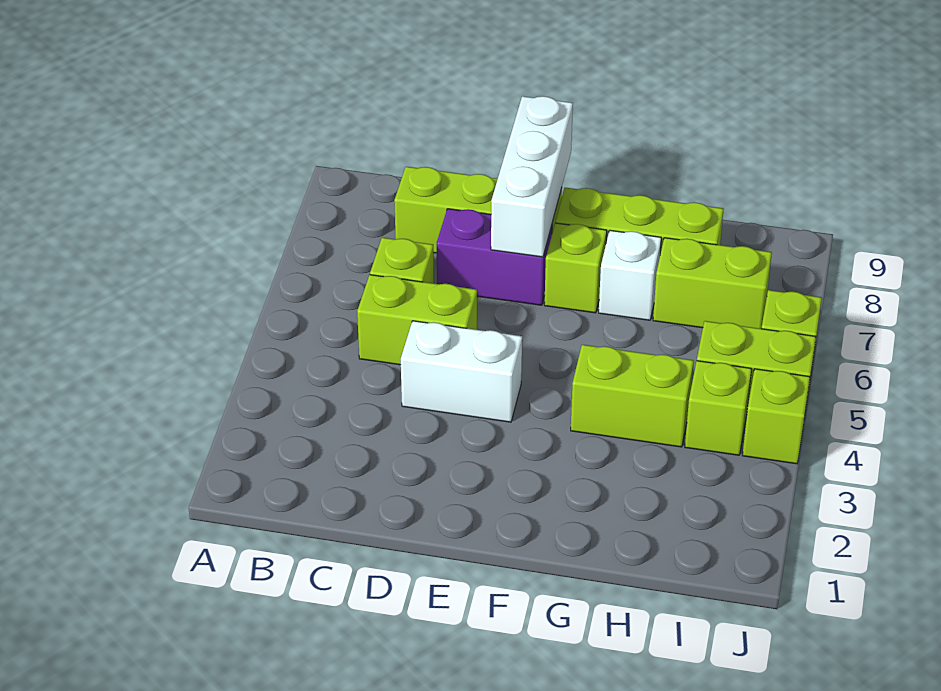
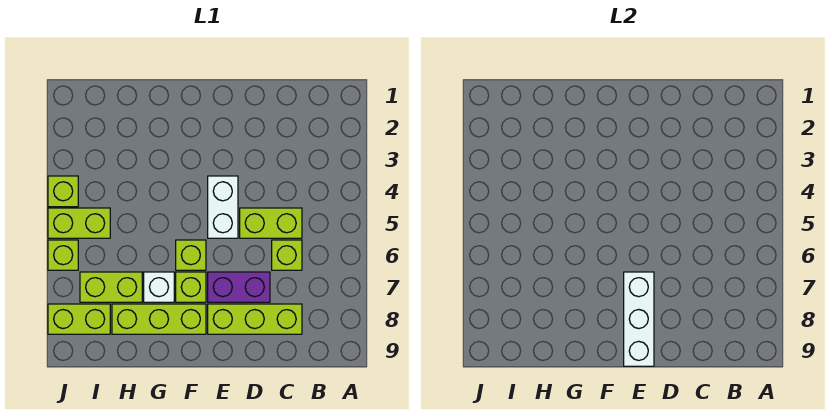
white 1x2 brick [401,321,522,422] -> white 1x2 brick turned to [208,176,238,238]
lime 1x2 brick [571,345,694,447] -> lime 1x2 brick moved to [48,304,110,334]
lime 1x1 brick [685,361,751,455] -> lime 1x1 brick moved to [176,240,206,270]

